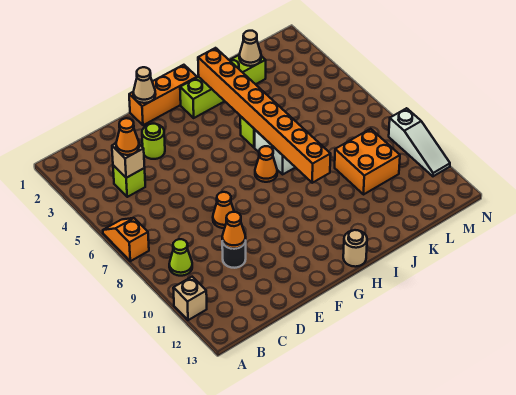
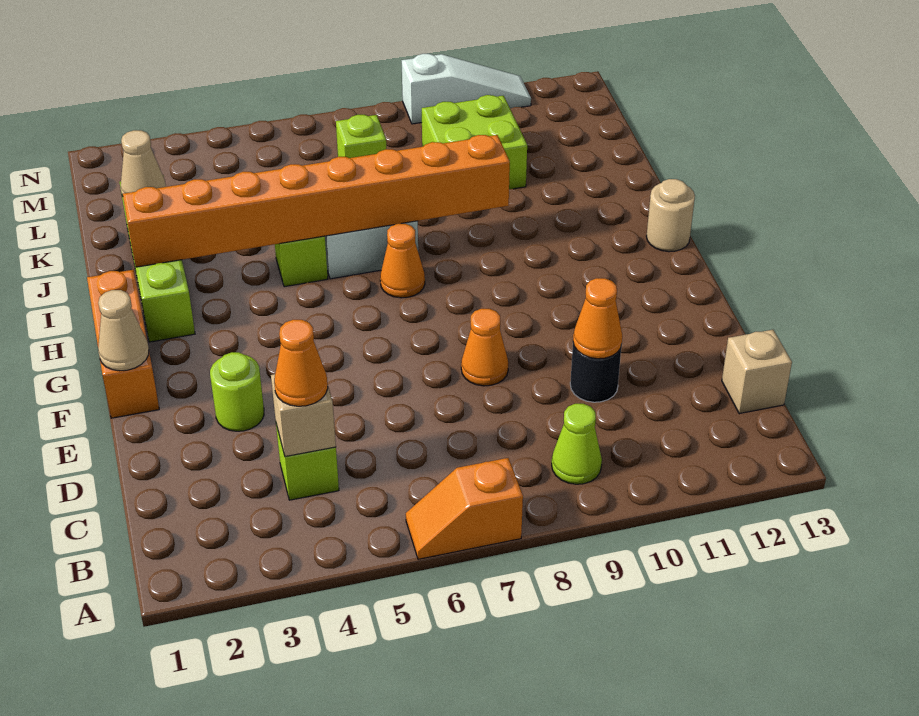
tan 1x1 brick [173,277,207,320] -> tan 1x1 brick moved to [722,330,792,414]
orange 2x2 brick [335,129,400,194] -> lime 2x2 brick [422,95,527,189]
none -> lime 1x1 brick [336,115,386,158]

